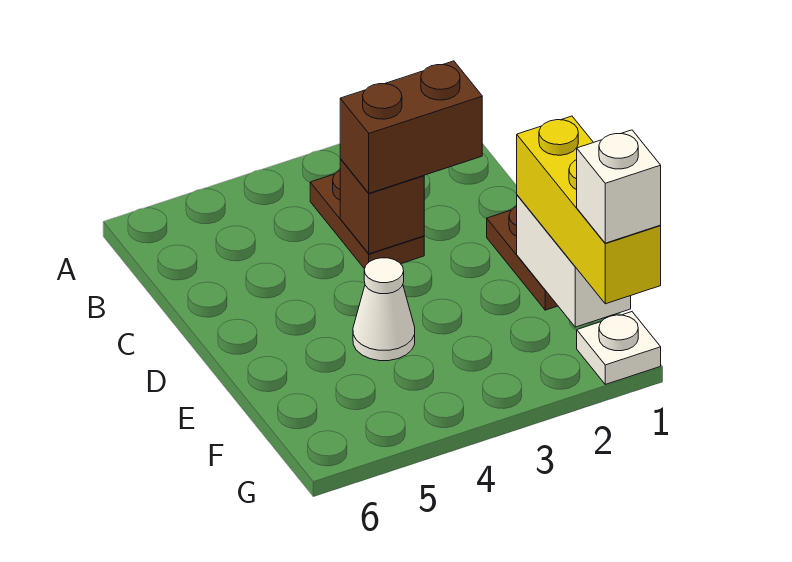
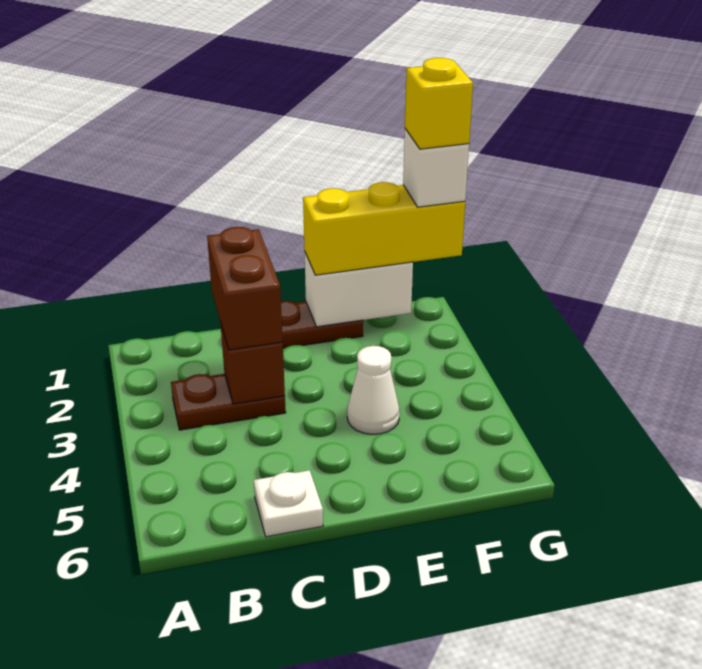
white 1x1 plate [577,312,661,384] -> white 1x1 plate moved to [254,470,323,537]
none -> yellow 1x1 brick [405,58,473,149]

